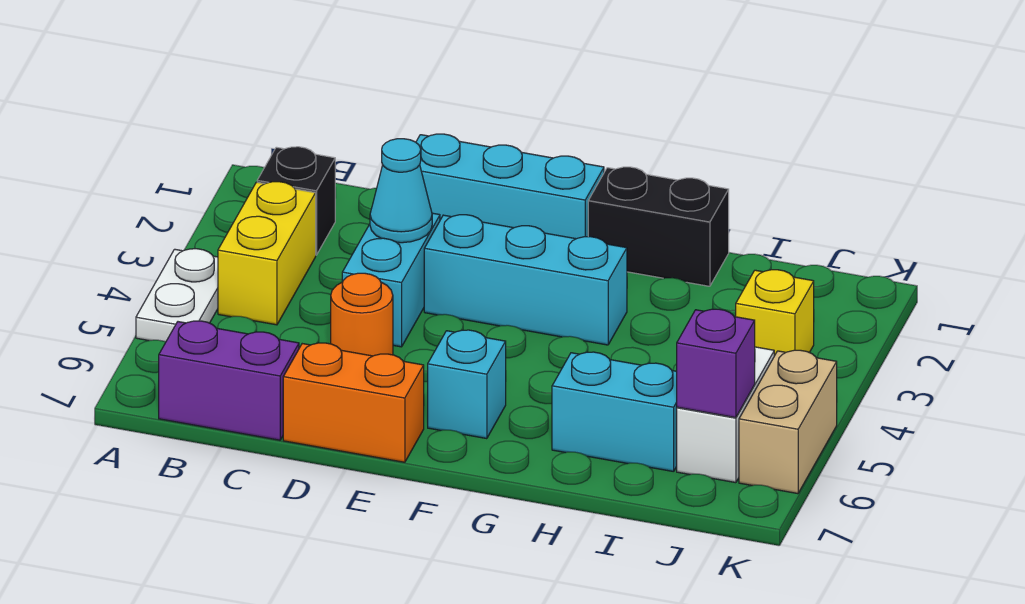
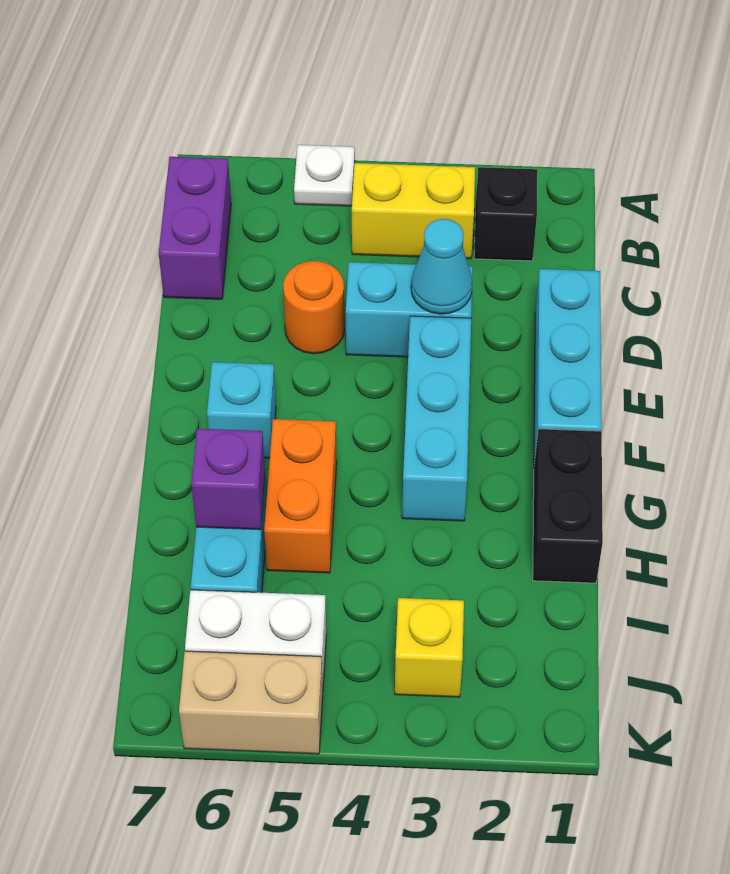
white 1x2 plate [136,249,218,342] -> white 1x1 plate [294,145,355,206]
orange 1x2 brick [283,343,424,462] -> orange 1x2 brick moved to [264,419,337,573]
purple 1x1 brick [677,309,755,418] -> purple 1x1 brick moved to [191,429,265,530]

